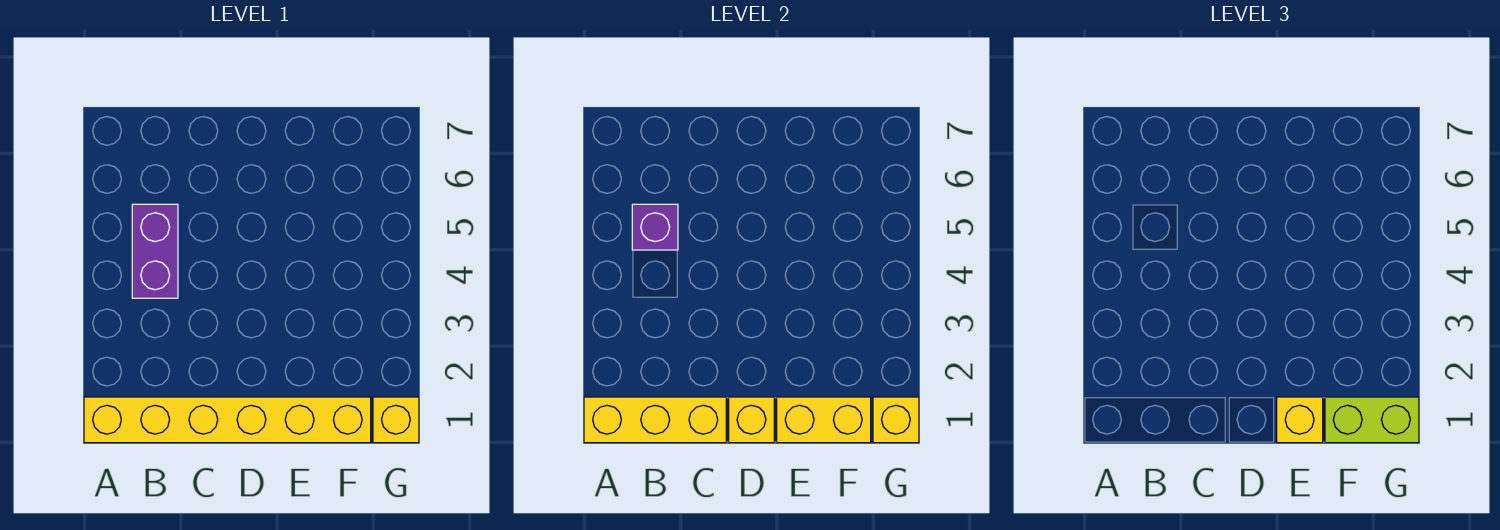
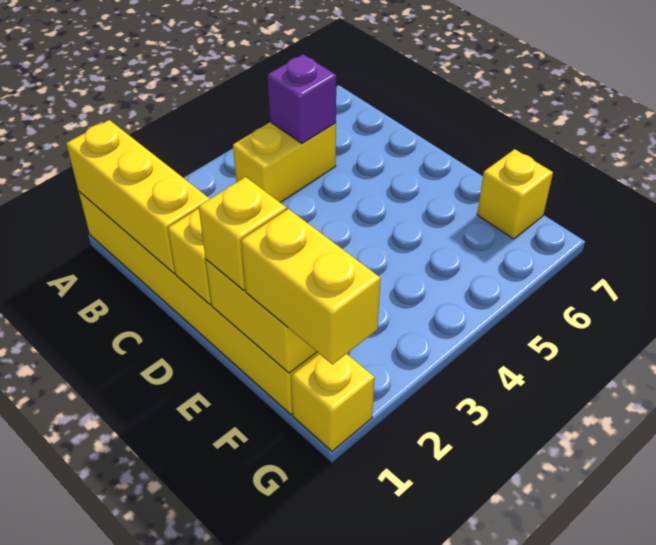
purple 1x2 brick [132,204,178,298] -> yellow 1x2 brick [233,122,336,202]
lime 1x2 brick [1325,397,1419,443] -> yellow 1x2 brick [241,209,381,364]
yellow 1x1 brick [873,397,919,443] -> yellow 1x1 brick moved to [477,149,553,239]

